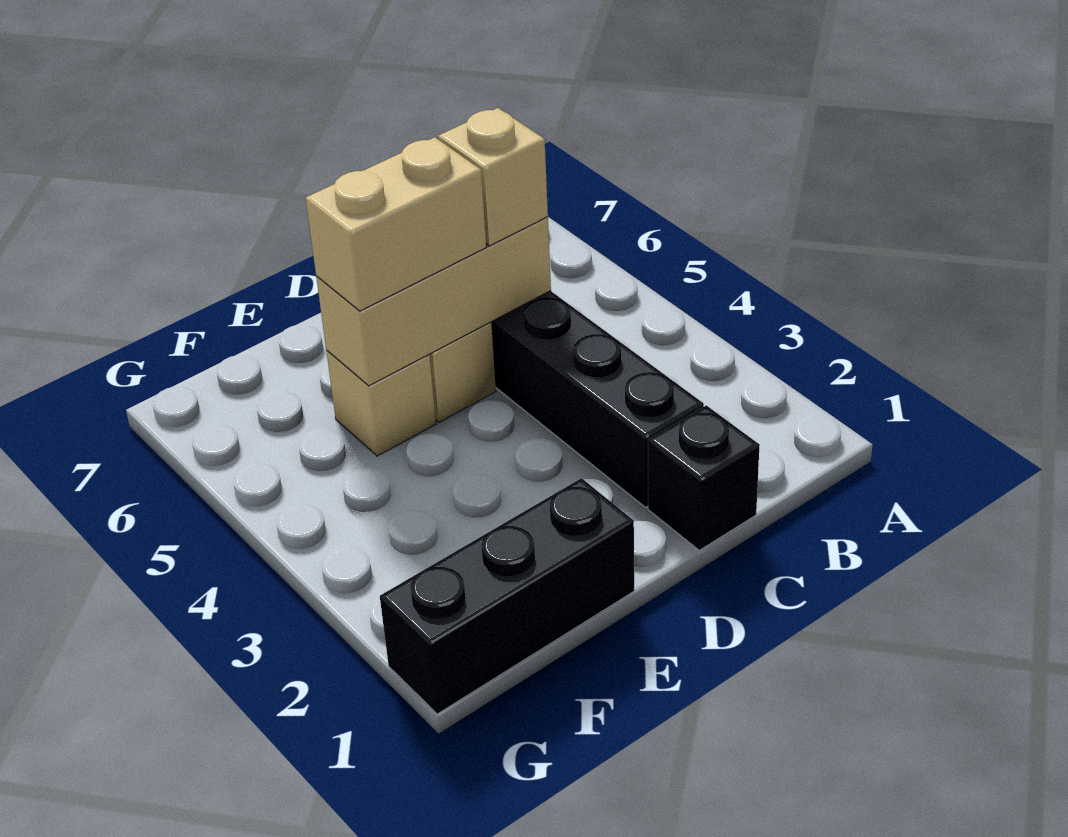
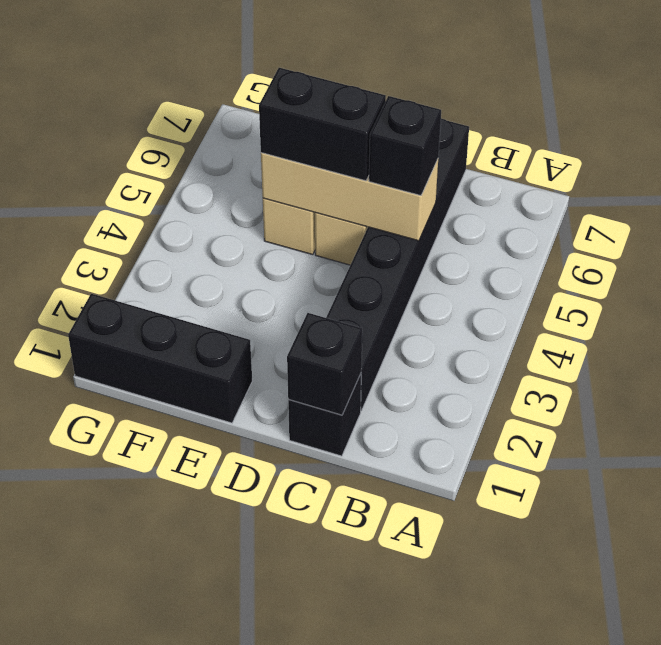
none -> black 1x1 brick [287,313,362,415]
tan 1x1 brick [438,108,548,246] -> black 1x1 brick [369,96,441,196]
tan 1x2 brick [306,137,486,311] -> black 1x2 brick [259,68,386,181]

